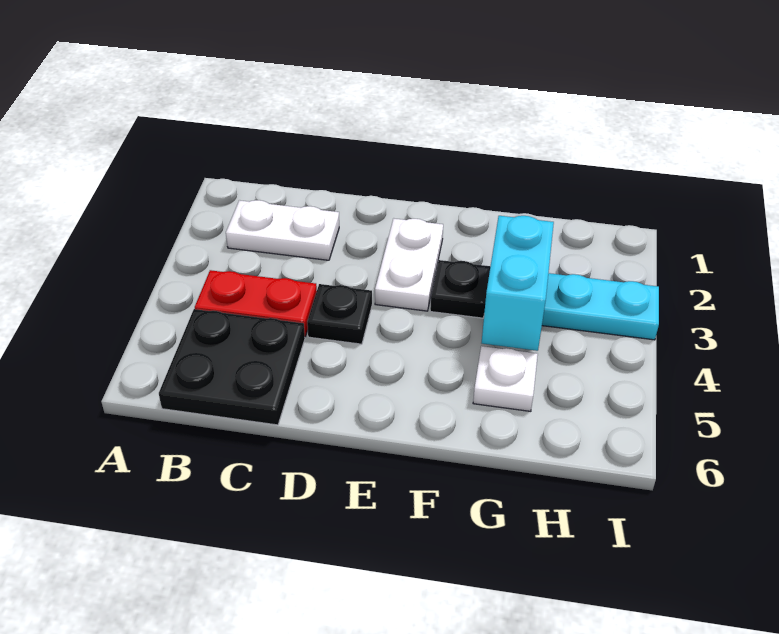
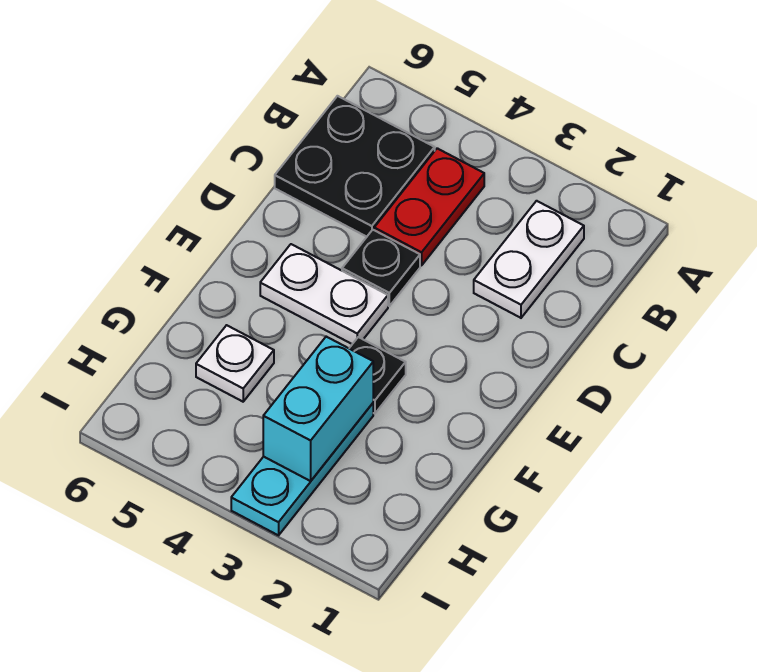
white 1x2 plate [375,219,443,311] -> white 1x2 plate moved to [260,244,388,344]
cyan 1x2 brick [482,216,554,351] -> cyan 1x2 brick turned to [263,337,373,481]

